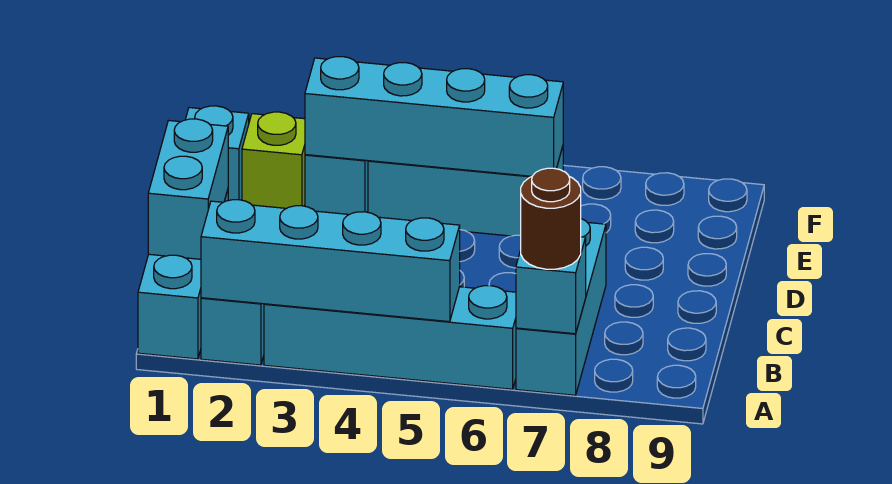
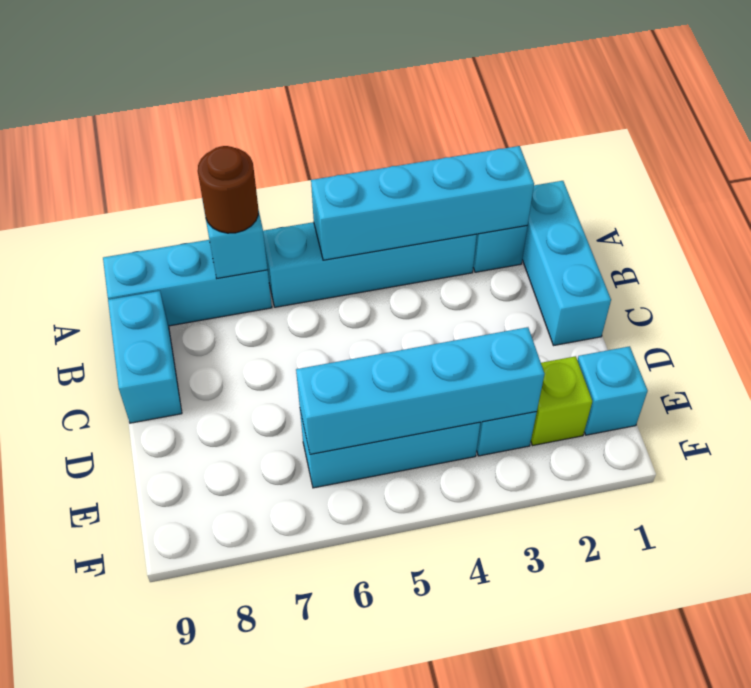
cyan 1x3 brick [516,219,606,395] -> cyan 1x3 brick turned to [103,240,272,326]
cyan 1x2 brick [148,119,228,259] -> cyan 1x2 brick moved to [108,291,182,423]

